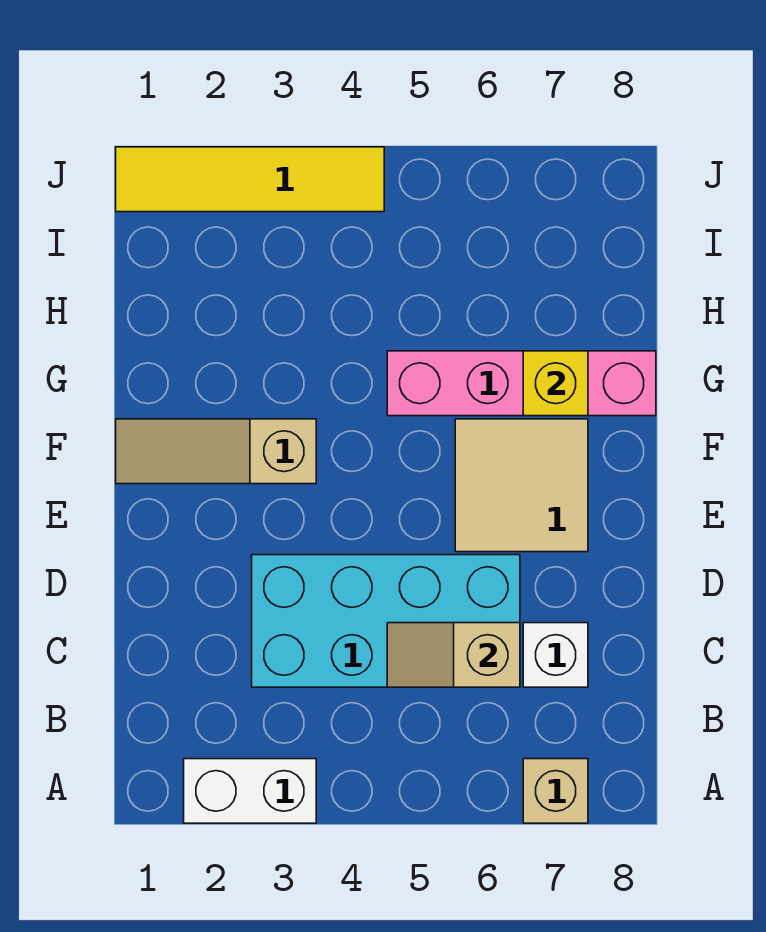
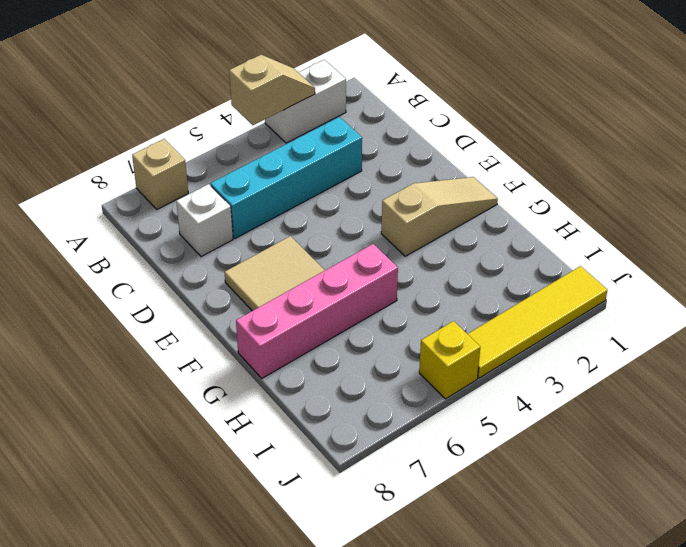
cyan 2x4 brick [252,555,520,687] -> cyan 1x4 brick [210,117,362,238]
tan 1x2 slope [387,623,520,687] -> tan 1x2 slope moved to [229,55,315,125]
yellow 1x1 brick [523,351,588,416] -> yellow 1x1 brick moved to [419,321,480,399]

